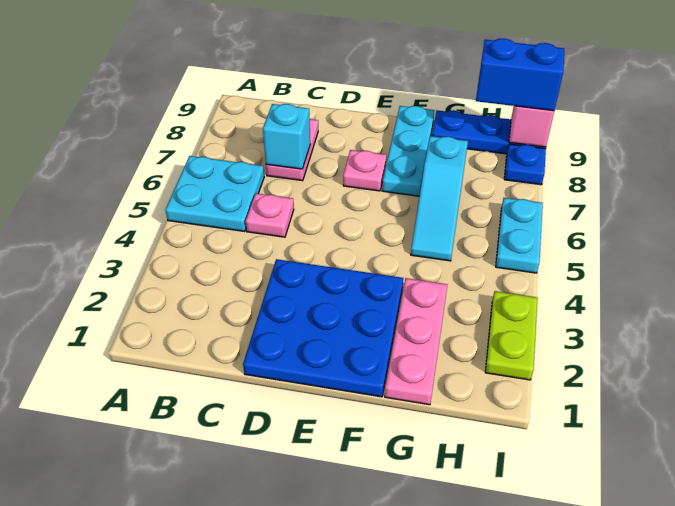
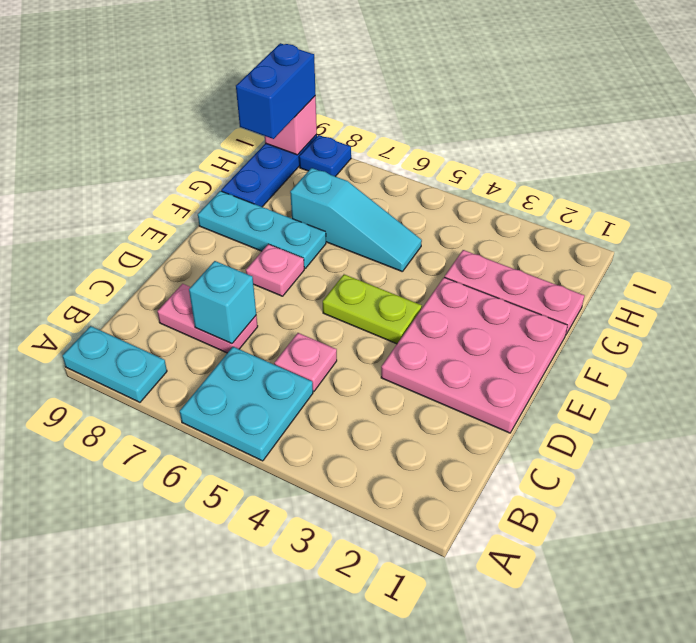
blue 3x3 plate [243,259,403,397] -> pink 3x3 plate [381,277,567,433]
lime 1x2 plate [485,291,538,380] -> lime 1x2 plate moved to [323,274,422,344]
cyan 1x2 plate [496,198,543,273] -> cyan 1x2 plate moved to [63,326,167,402]

